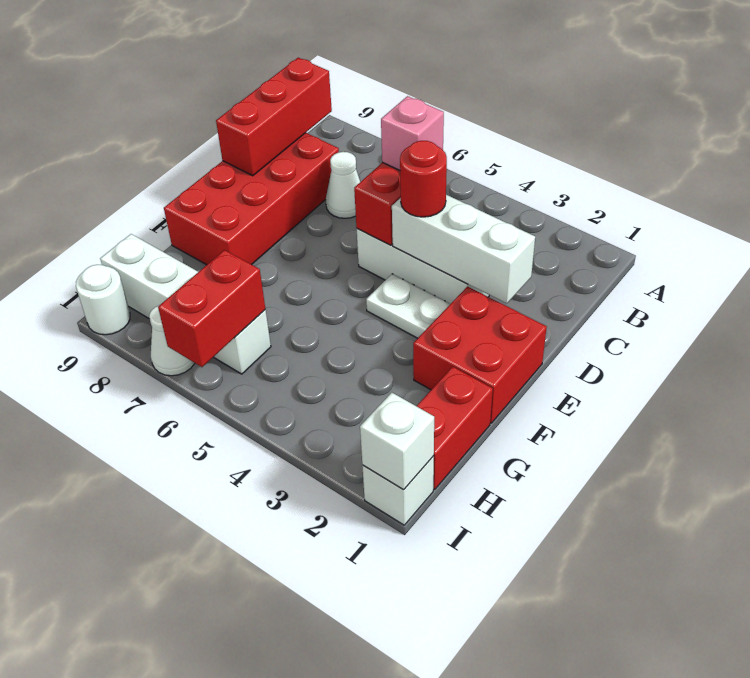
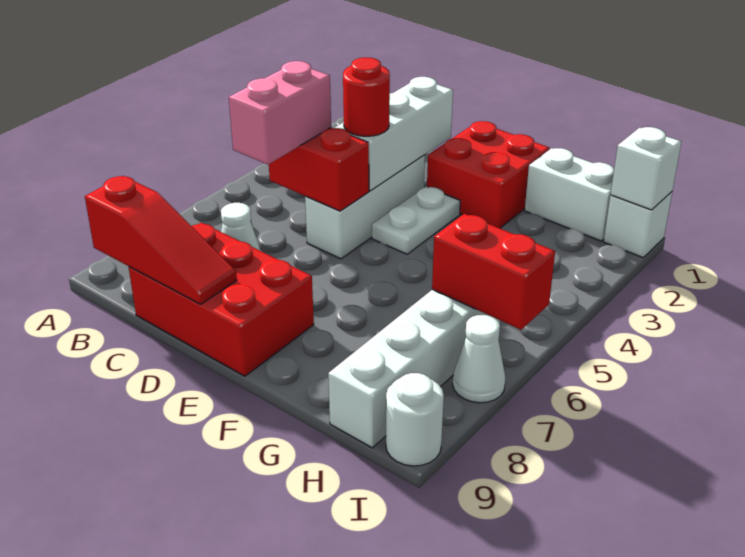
red 1x3 brick [216,58,332,176] -> red 1x3 slope [85,176,237,304]
pink 1x1 brick [381,96,444,170] -> pink 1x2 brick [229,61,331,165]
red 2x4 brick [164,133,339,265] -> red 2x3 brick [129,223,314,376]
red 1x2 brick [417,367,493,490] -> white 1x2 brick [525,148,614,241]

